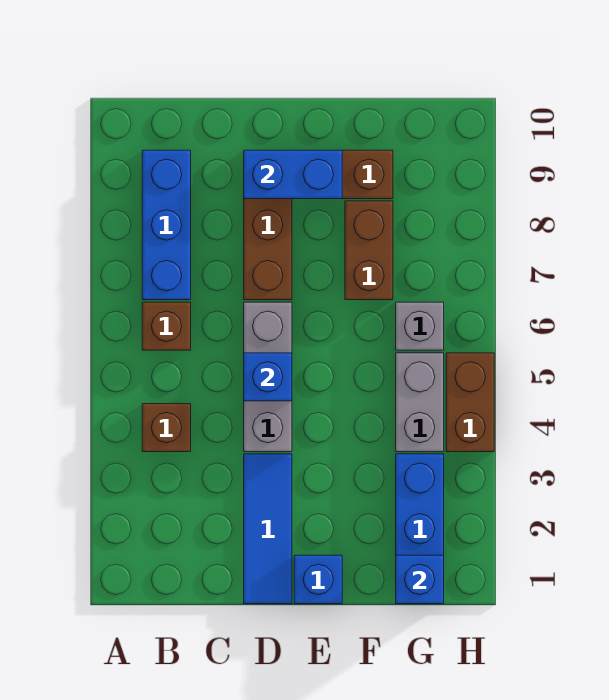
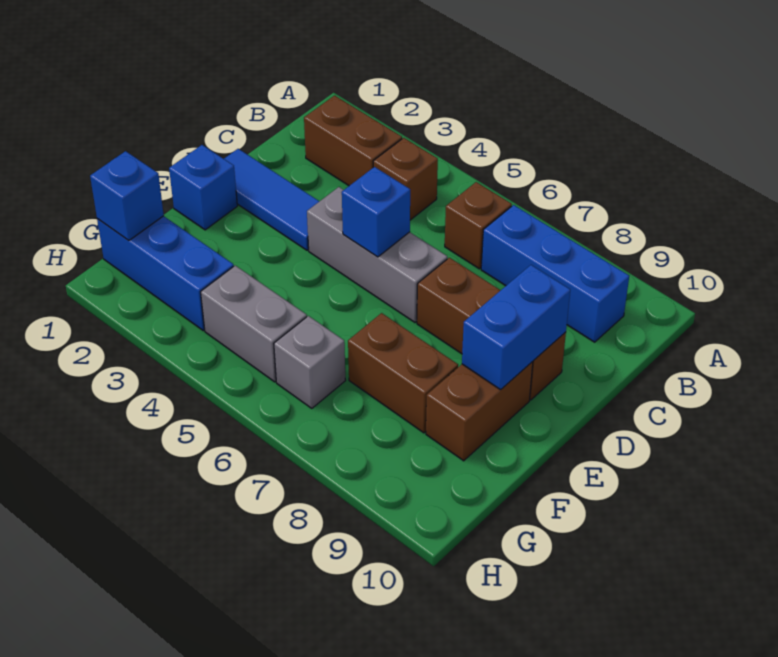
brown 1x2 brick [446,353,494,452] -> brown 1x2 brick moved to [304,96,402,186]

